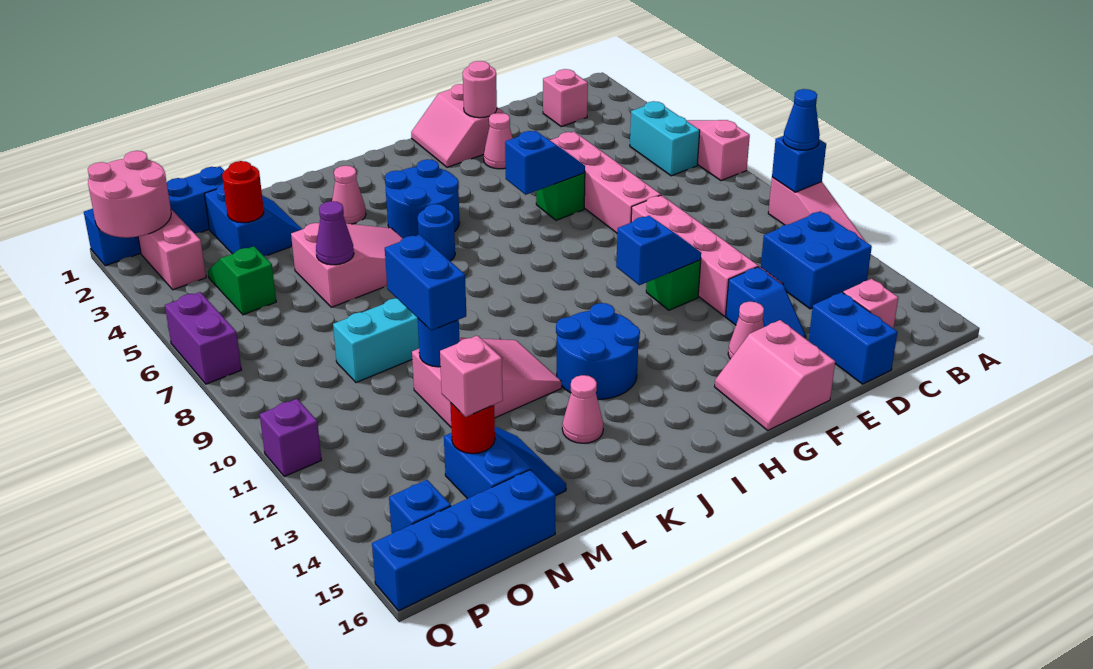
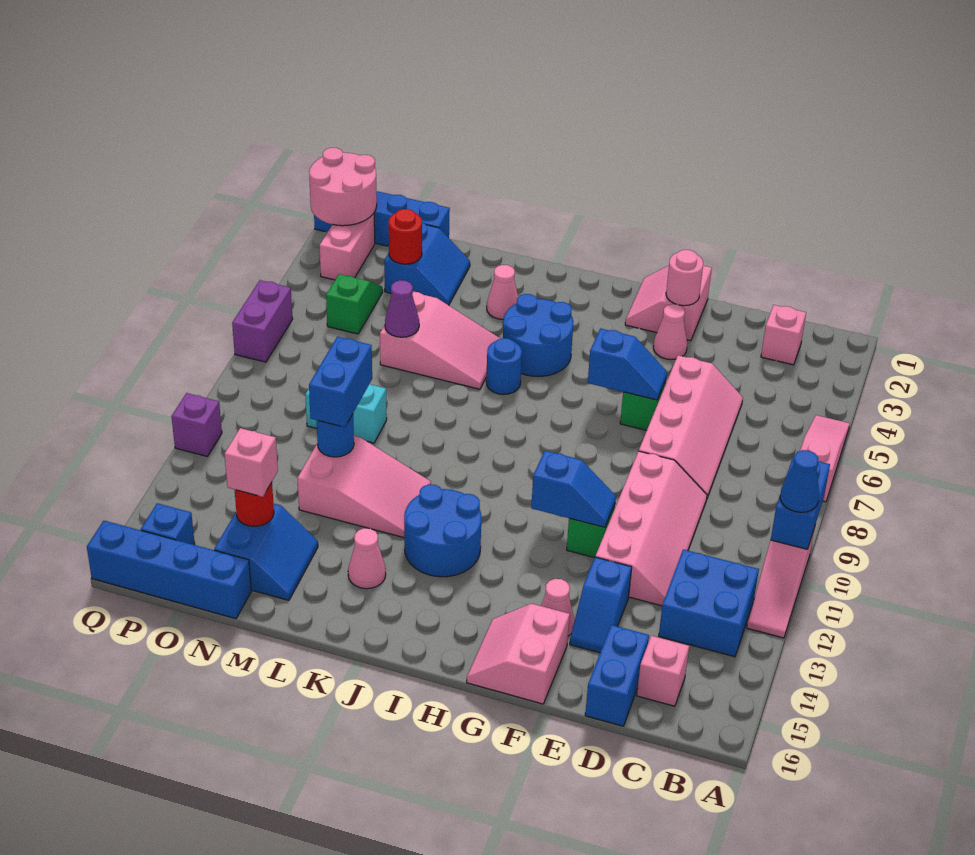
blue 1x1 brick [772,136,826,192] -> blue 1x2 brick [771,456,830,549]
cyan 1x2 brick [630,101,700,176] -> none

